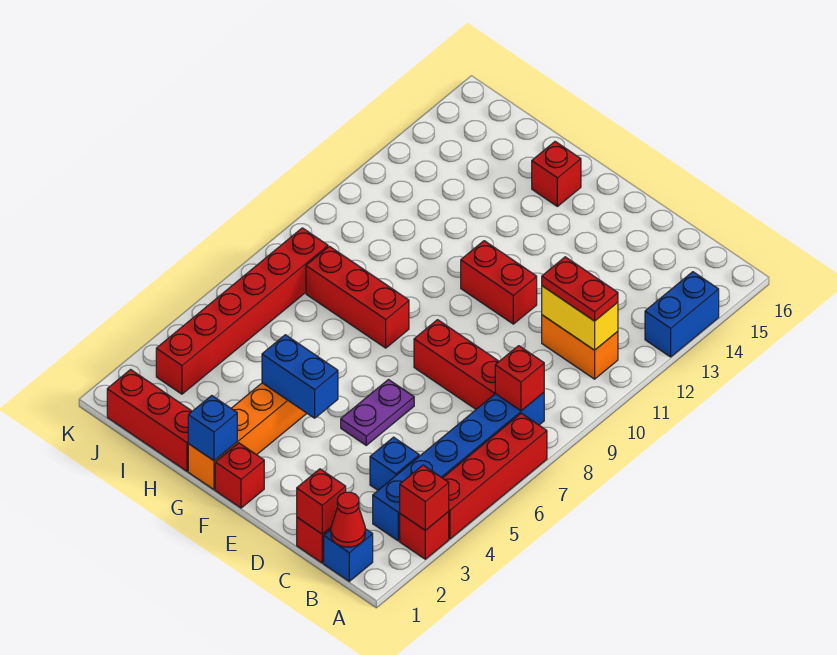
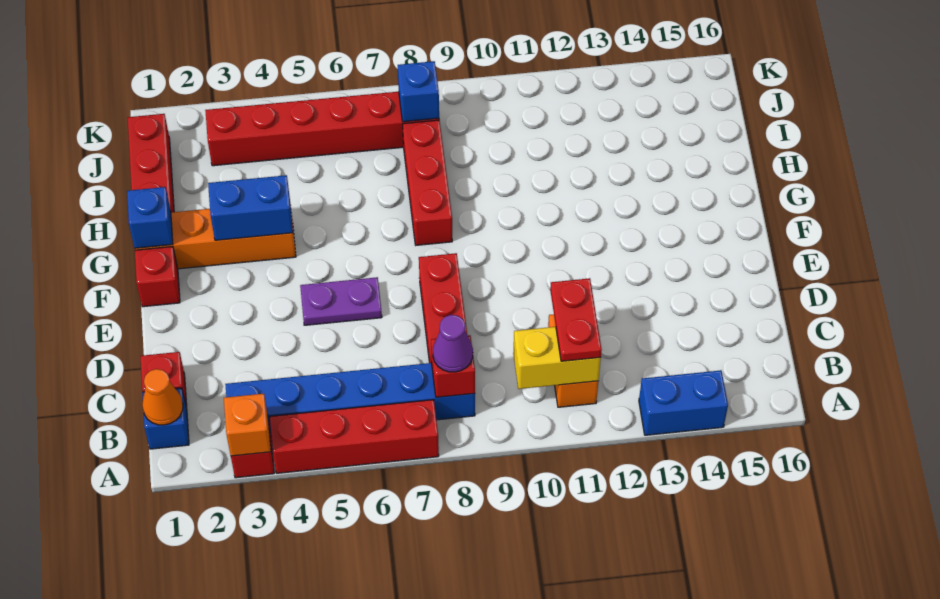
red 1x1 brick [400,465,449,530] -> orange 1x1 brick [224,394,271,456]
red 1x1 cone [331,492,365,547] -> orange 1x1 cone [142,369,183,425]
none -> purple 1x1 cone [433,315,473,372]
yellow 1x2 brick [542,286,618,350] -> yellow 1x2 brick turned to [513,327,601,389]
red 1x1 brick [297,469,346,534] -> none
blue 1x1 brick [370,437,419,490] -> blue 1x1 brick moved to [398,61,439,122]
red 1x2 brick [461,241,537,324] -> none
blue 1x2 brick [262,335,338,418] -> blue 1x2 brick turned to [208,175,293,240]
red 1x1 brick [532,142,581,206] -> none

